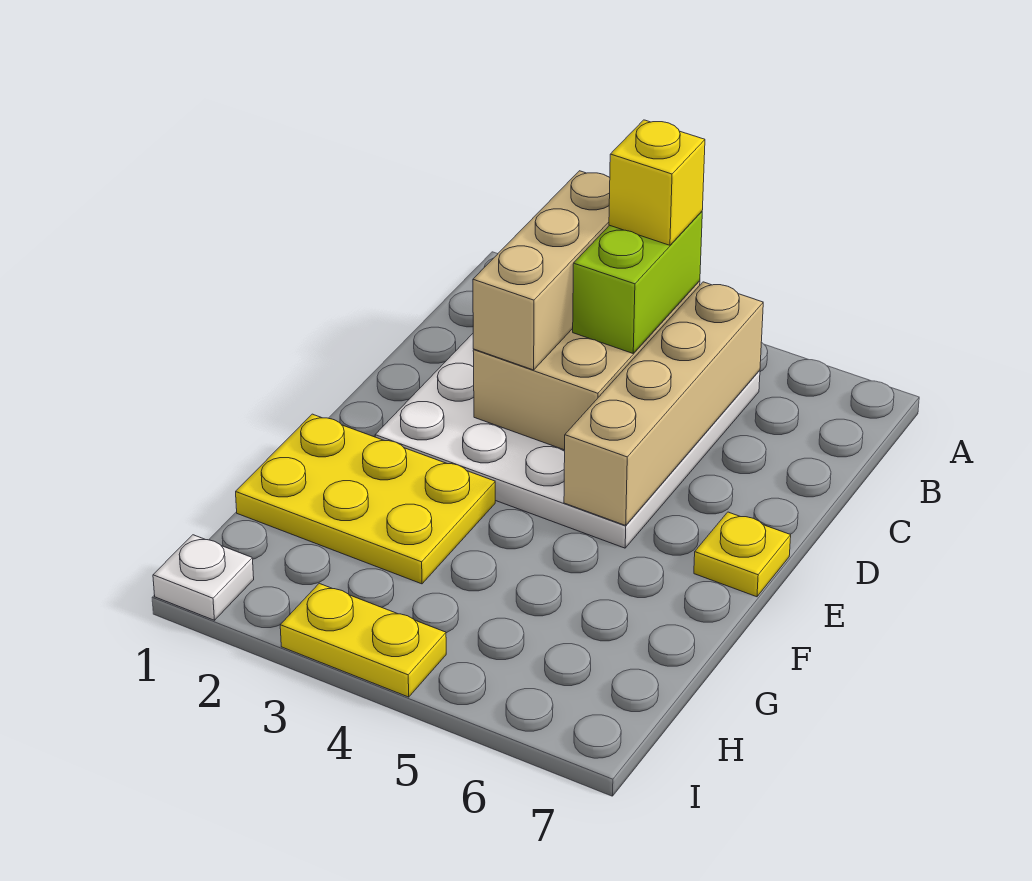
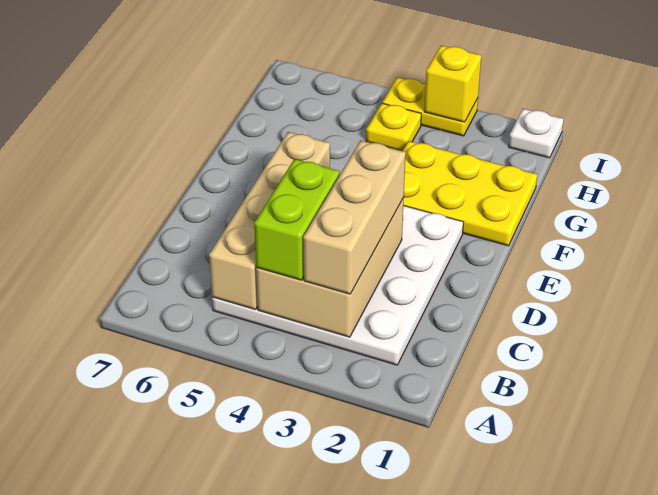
yellow 1x1 brick [609,120,705,245] -> yellow 1x1 brick moved to [424,46,481,122]
yellow 1x1 plate [694,512,791,597] -> yellow 1x1 plate moved to [366,103,421,151]

